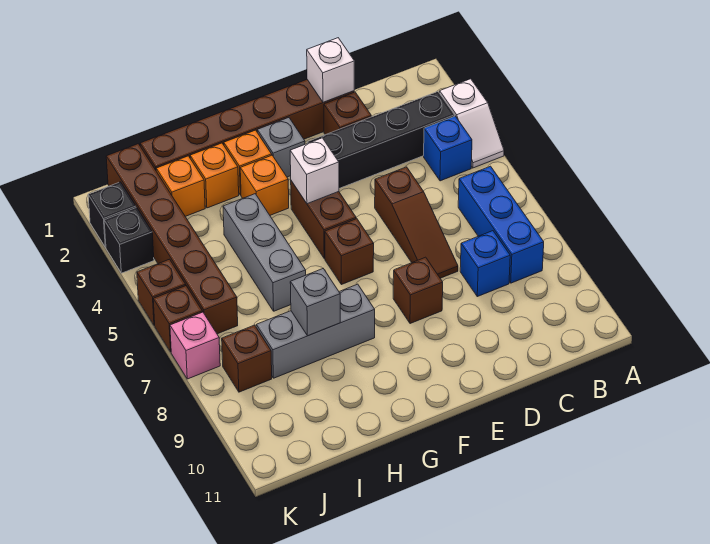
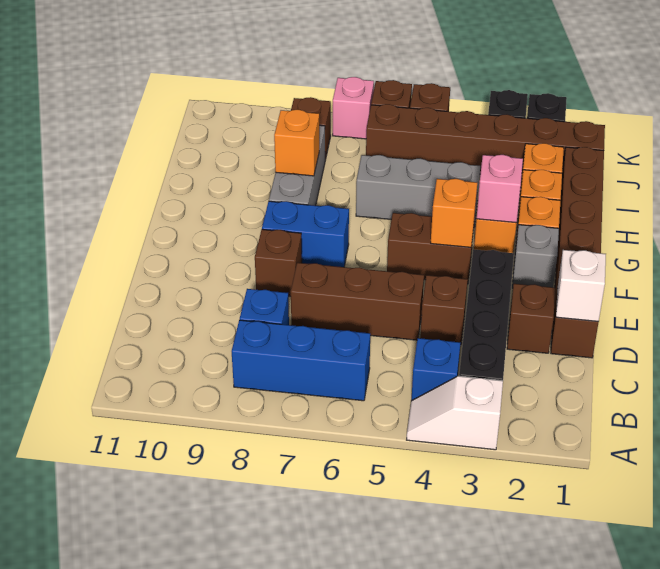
brown 1x3 slope [375,167,458,278] -> brown 1x3 brick [291,263,424,340]
white 1x1 brick [290,138,339,204] -> orange 1x1 brick [431,179,477,247]
brown 1x1 brick [325,219,374,285] -> brown 1x1 brick moved to [420,275,468,345]
none -> blue 1x2 brick [262,201,349,267]
none -> pink 1x1 brick [477,155,523,223]
grey 1x1 brick [290,269,340,336] -> orange 1x1 brick [274,110,319,176]

